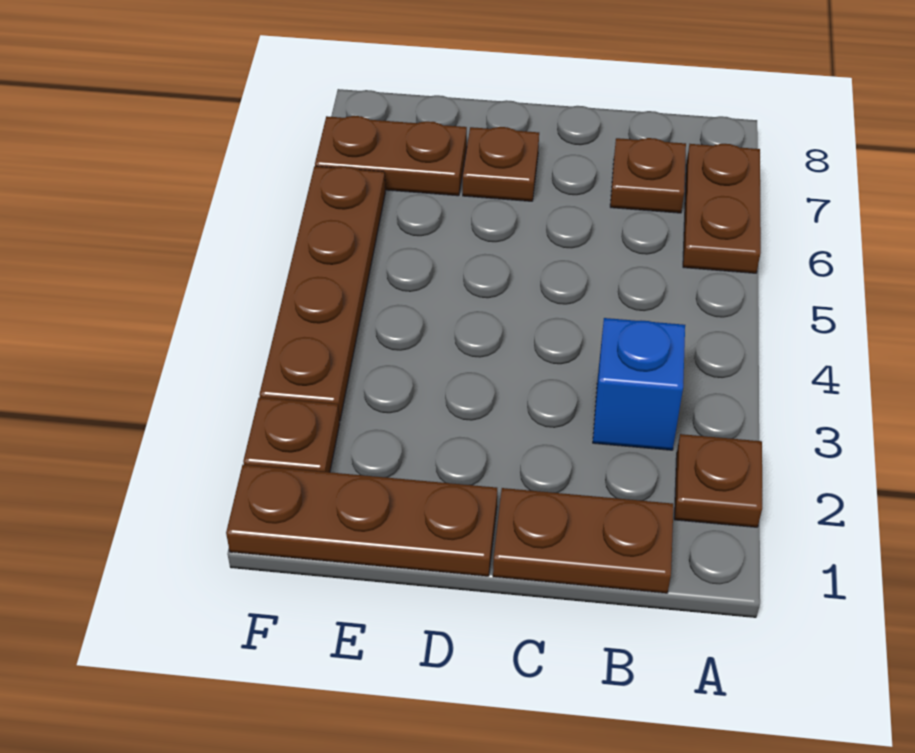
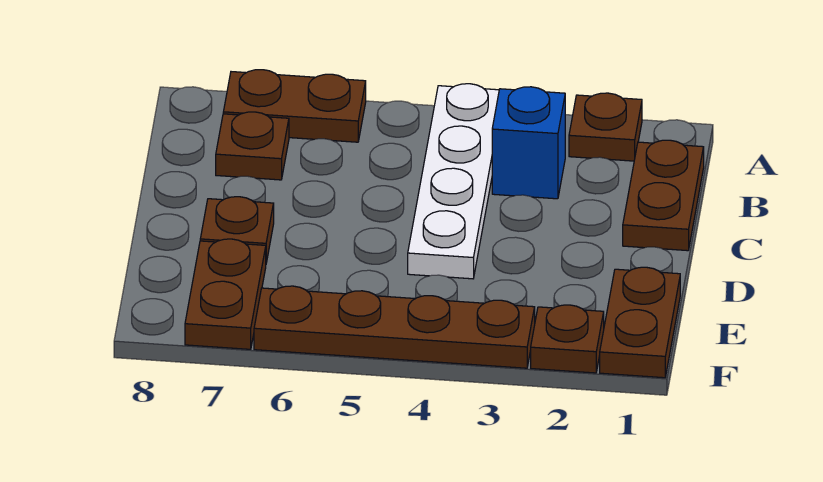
none -> white 1x4 plate [408,84,499,279]
brown 1x3 plate [226,465,497,576] -> brown 1x2 plate [600,267,680,378]

